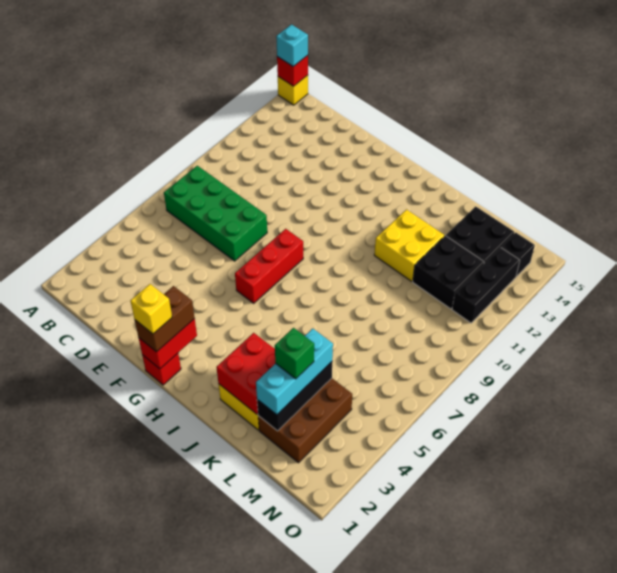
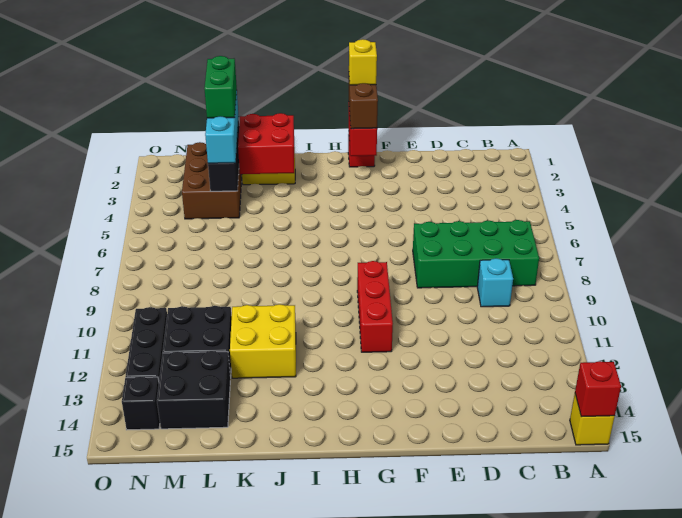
cyan 1x1 brick [276,25,308,67] -> cyan 1x1 brick moved to [477,258,513,307]
red 1x3 brick [235,229,303,303] -> red 1x3 brick moved to [357,261,393,352]
green 1x1 brick [275,328,314,379] -> green 1x2 brick [204,56,237,118]

